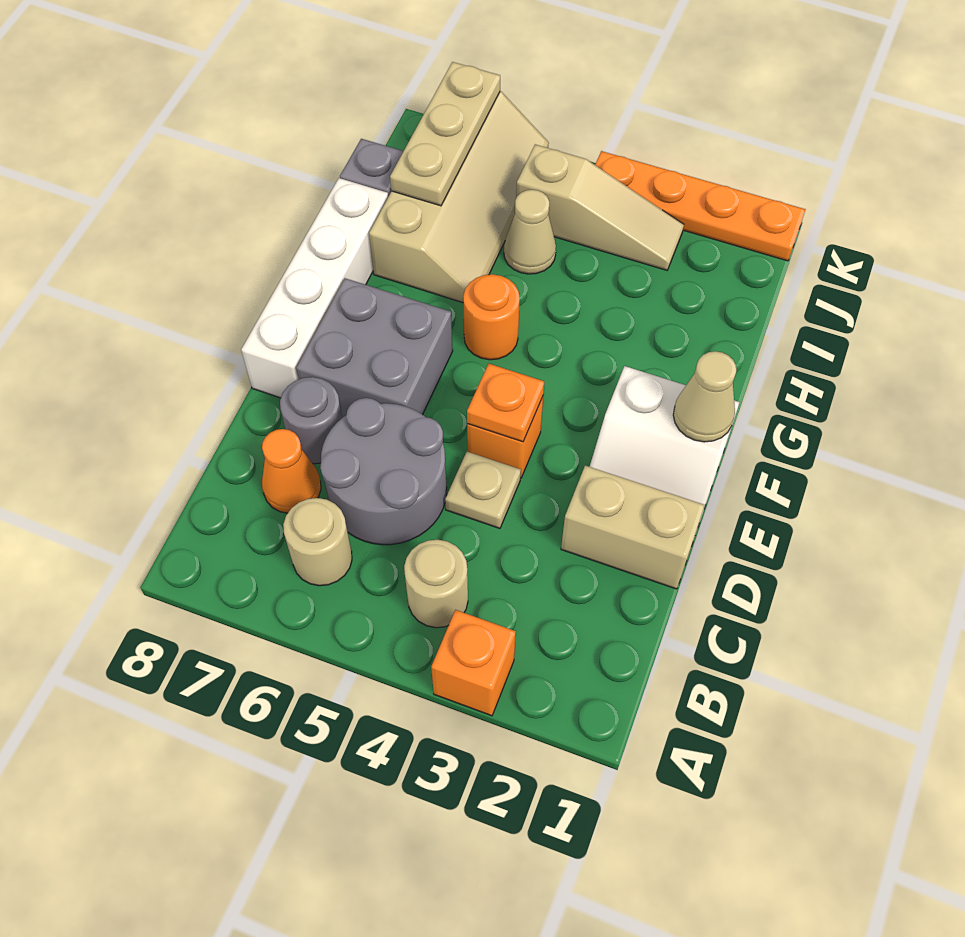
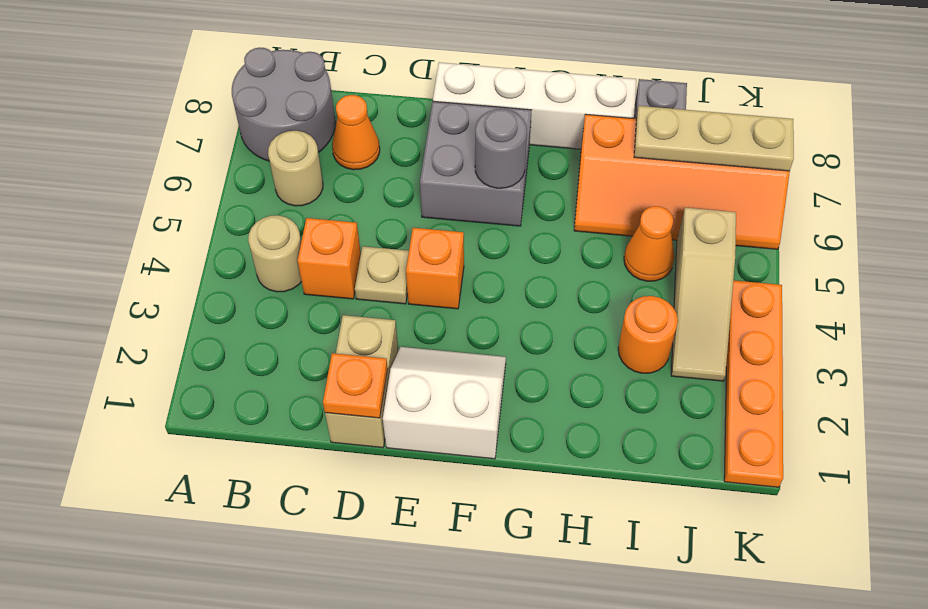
orange 1x1 brick [431,610,516,716] -> orange 1x1 brick moved to [298,218,361,299]
grey 2x2 round brick [320,398,447,545] -> grey 2x2 round brick moved to [232,47,335,161]
grey 1x1 round brick [280,377,342,464] -> grey 1x1 round brick moved to [475,109,527,188]
white 2x2 slope [590,366,740,513] -> white 2x2 slope turned to [383,347,506,459]
orange 1x1 plate [467,364,544,442] -> orange 1x1 plate moved to [323,353,388,418]
tan 1x1 cone [673,351,736,442] -> none
orange 1x1 round brick [463,274,520,360] -> orange 1x1 round brick moved to [618,296,678,373]
tan 2x4 slope [369,91,549,303] -> orange 2x4 slope [574,114,790,249]
tan 1x1 cone [504,190,556,274] -> orange 1x1 cone [624,206,675,281]

